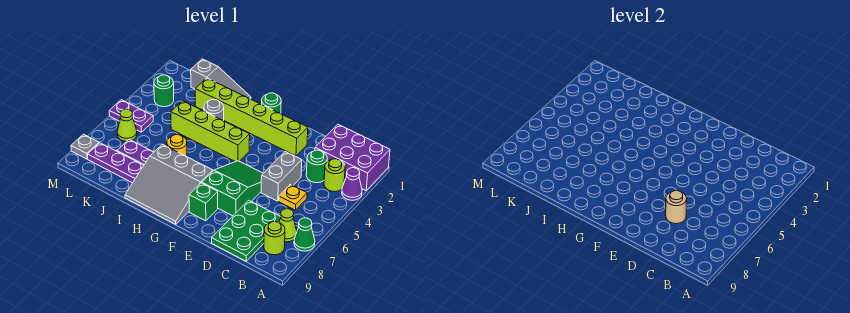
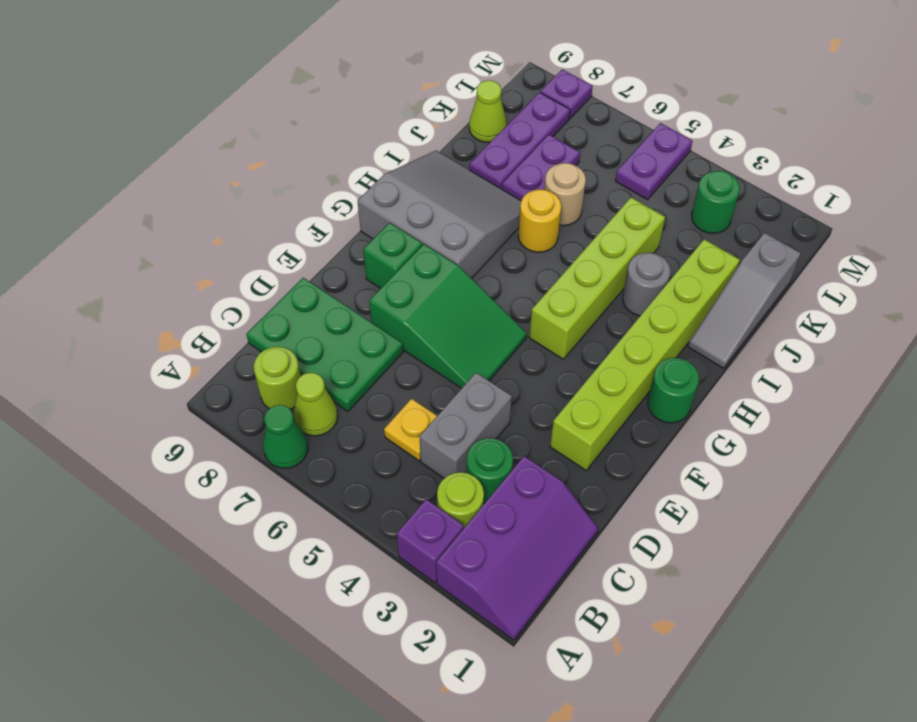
purple 2x3 brick [315,124,390,190] -> purple 2x3 slope [436,456,598,640]
purple 1x1 cone [342,168,362,200] -> purple 1x1 brick [397,499,463,583]
grey 1x2 brick [261,152,302,201] -> grey 1x2 brick turned to [419,373,512,478]
tan 1x1 round brick [666,191,687,224] -> tan 1x1 round brick moved to [544,163,586,226]
grey 3x3 slope [125,144,213,224] -> grey 3x3 slope turned to [358,151,521,279]
lime 1x1 cone [117,109,137,141] -> lime 1x1 cone moved to [469,80,507,142]
grey 1x1 plate [71,134,99,159] -> purple 1x1 plate [541,69,593,118]

